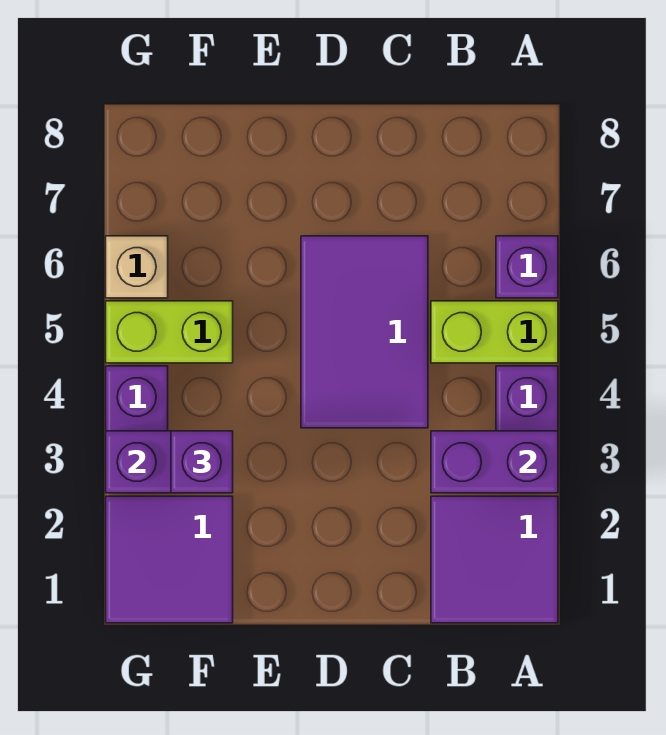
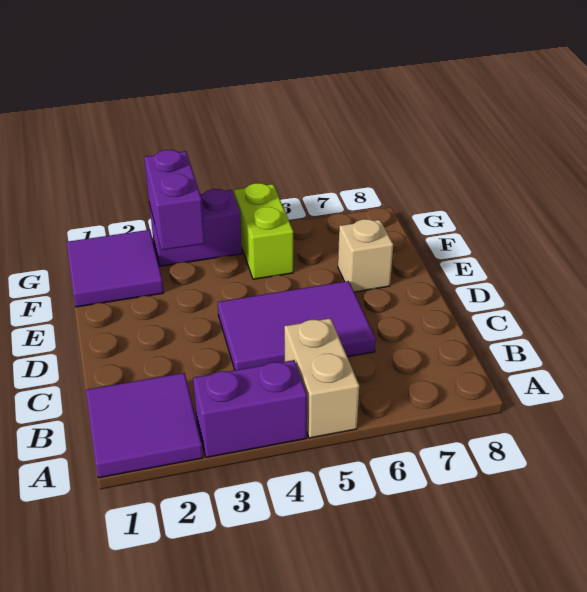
purple 1x2 brick [431,431,558,493] -> none
lime 1x2 brick [431,301,558,363] -> tan 1x2 brick [284,318,359,438]
purple 1x1 brick [496,236,558,298] -> none
purple 1x1 brick [171,431,233,493] -> none
tan 1x1 brick [106,236,168,298] -> tan 1x1 brick moved to [338,219,393,292]

